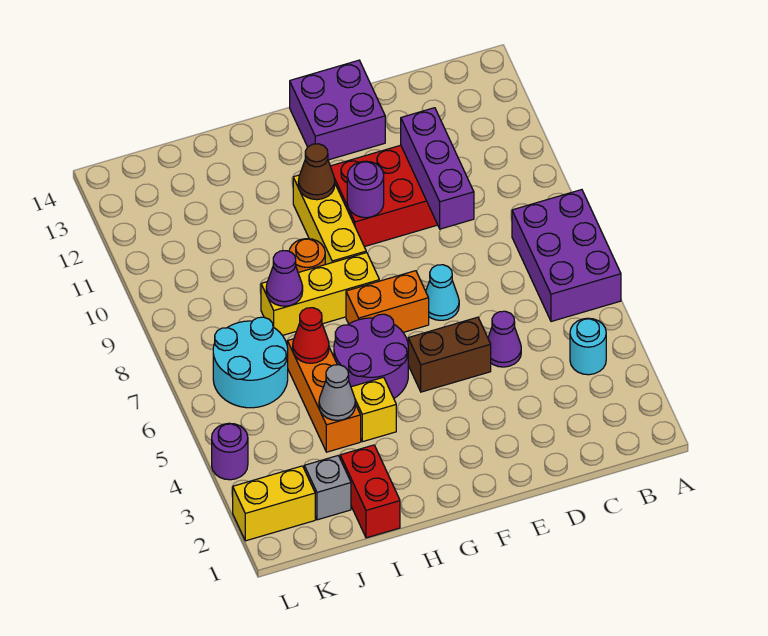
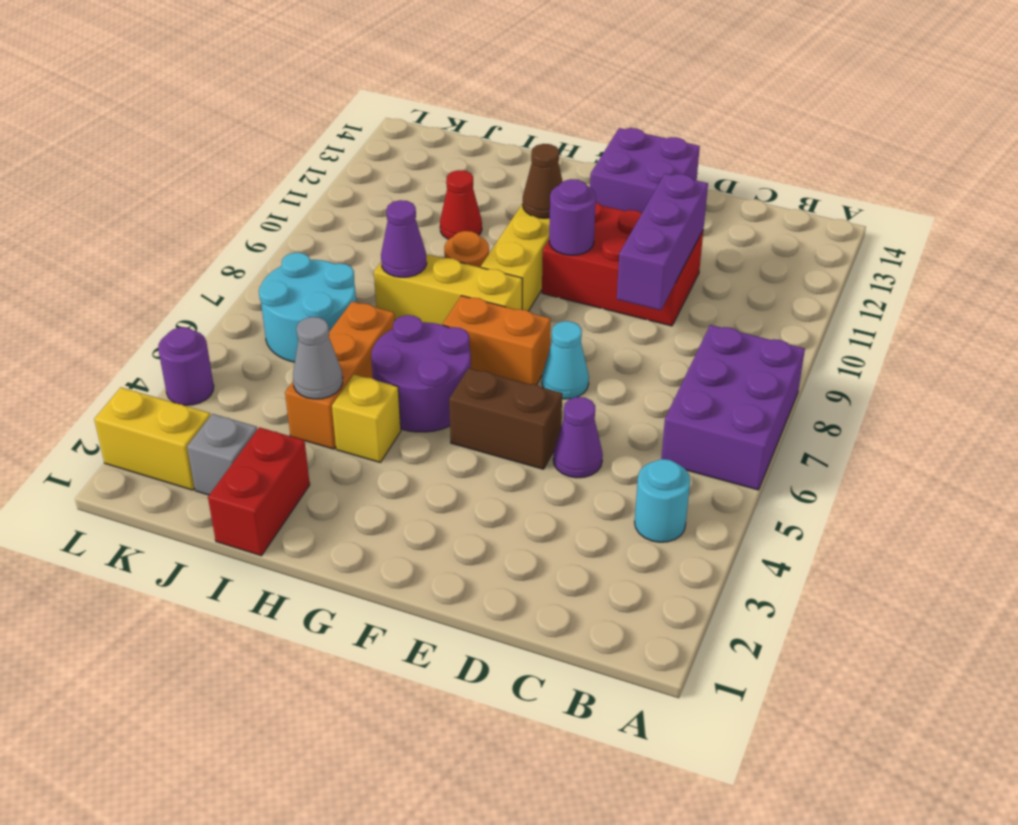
red 1x1 cone [293,308,329,363] -> red 1x1 cone moved to [440,170,482,239]

